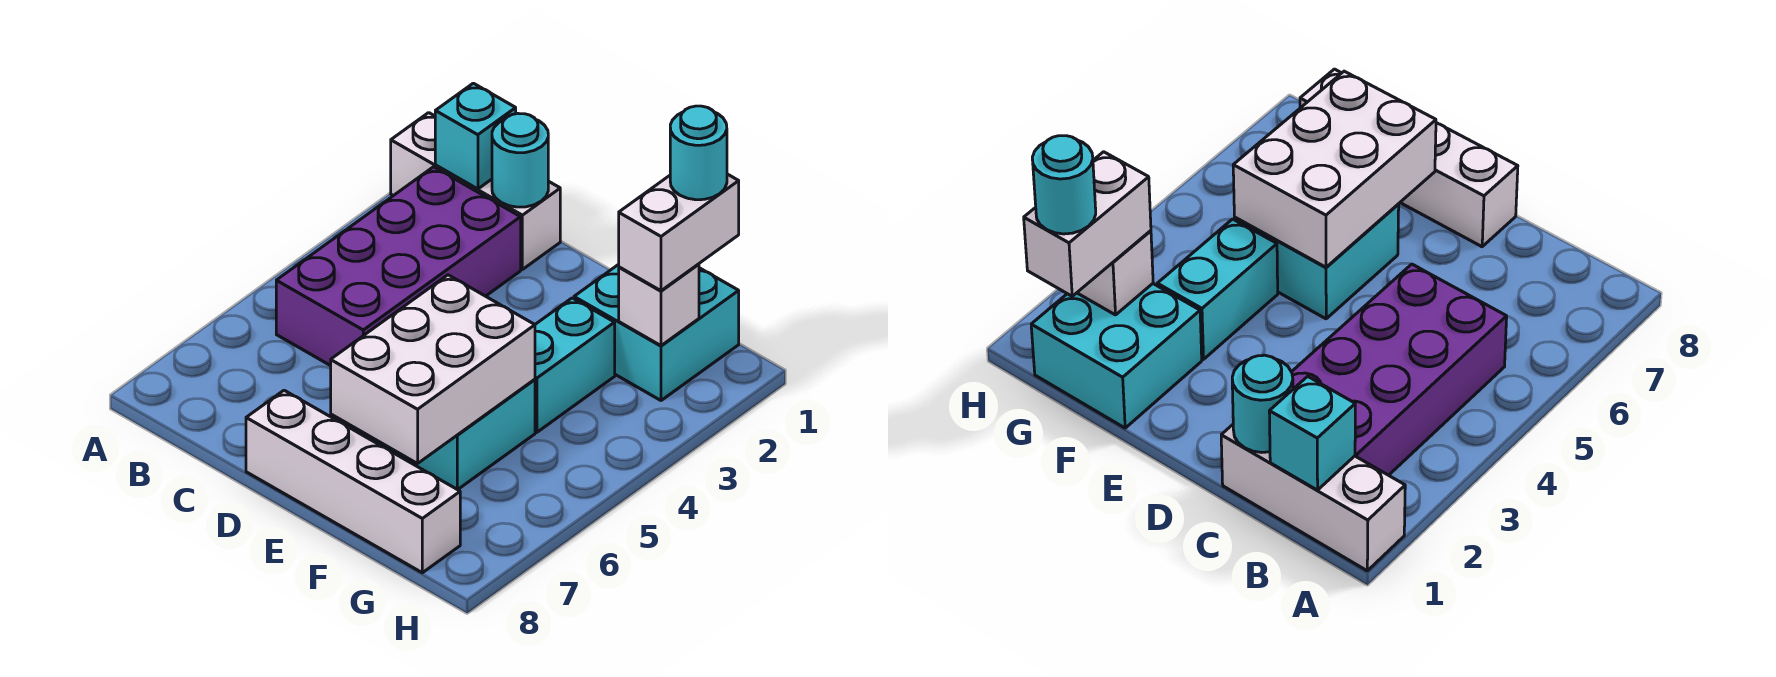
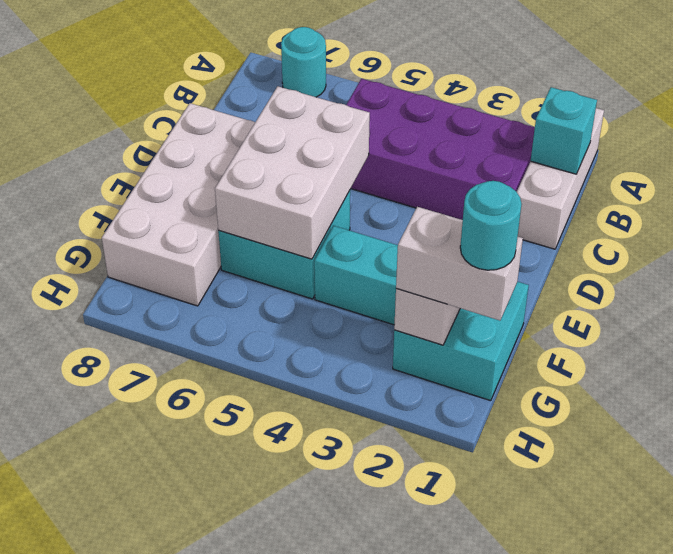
cyan 1x1 round brick [492,114,548,207] -> cyan 1x1 round brick moved to [281,27,326,97]
white 1x4 brick [246,390,460,573] -> white 2x4 brick [102,103,255,306]
white 2x3 brick [331,275,535,464] -> white 2x3 brick turned to [215,86,370,259]

